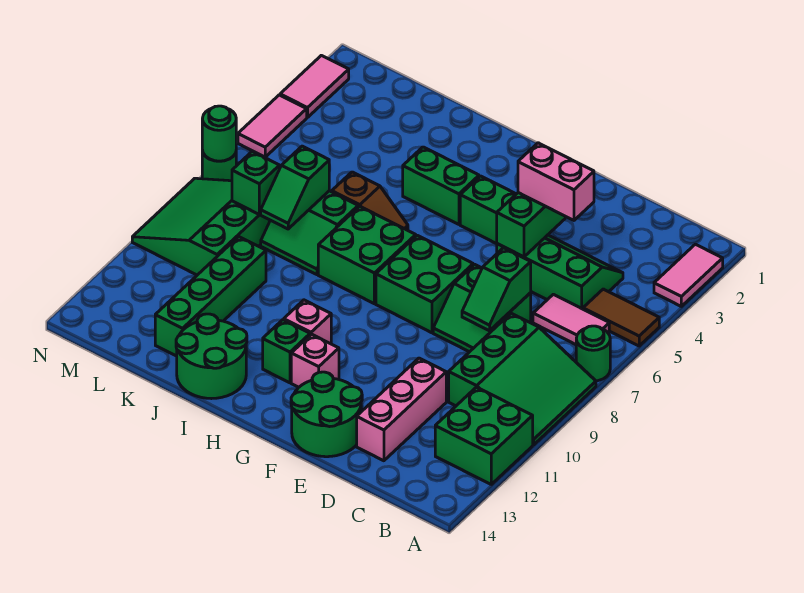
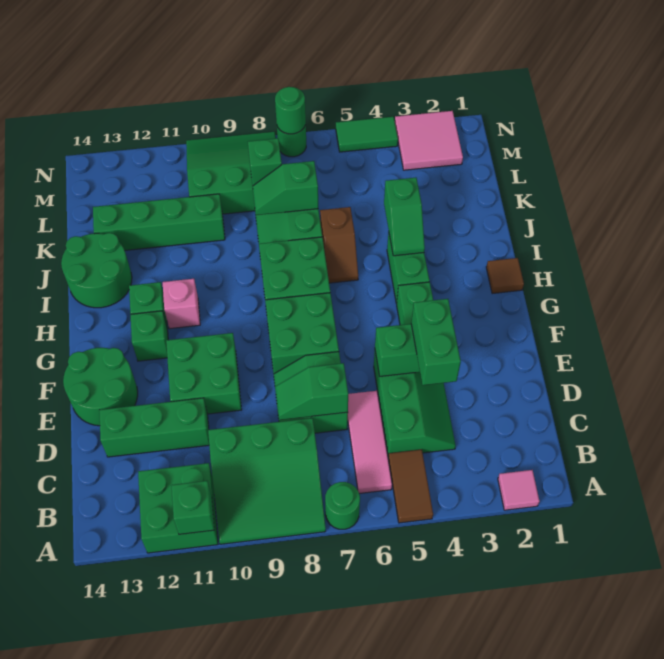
pink 1x2 tile [654,244,723,306] -> pink 1x1 tile [498,470,539,510]
none -> green 1x1 brick [171,481,214,534]
pink 1x2 tile [533,294,609,345] -> pink 1x3 tile [348,391,392,494]
pink 1x2 brick [518,143,594,220] -> green 1x2 brick [411,299,461,385]
pink 1x3 brick [357,358,446,461] -> green 1x3 brick [99,398,209,457]
none -> green 2x2 brick [166,333,242,414]
pink 1x1 brick [291,334,339,387] -> green 1x1 brick [130,311,168,361]
none -> brown 1x1 tile [486,258,524,294]
none -> green 1x2 slope [384,178,425,256]
pink 1x2 tile [280,55,349,118] -> pink 2x2 tile [395,111,463,170]
pink 1x2 tile [238,95,307,157] -> green 1x2 tile [336,117,398,152]

